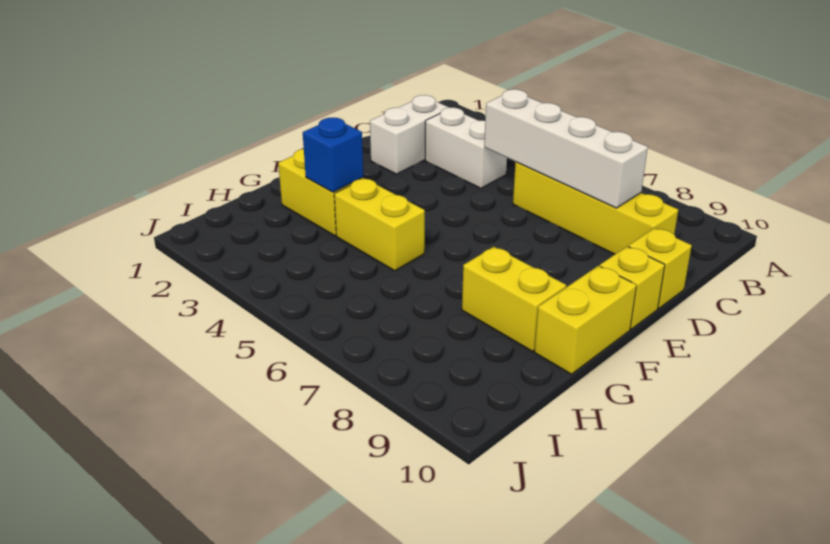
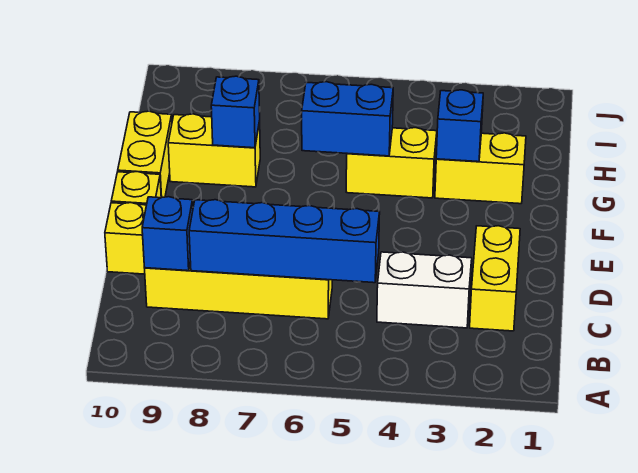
white 1x2 brick [370,95,449,174] -> yellow 1x2 brick [470,226,520,331]
white 1x4 brick [484,89,648,208] -> blue 1x4 brick [189,200,380,283]
none -> blue 1x1 brick [142,197,193,271]
none -> blue 1x2 brick [302,82,393,156]
none -> blue 1x1 brick [211,76,260,148]

